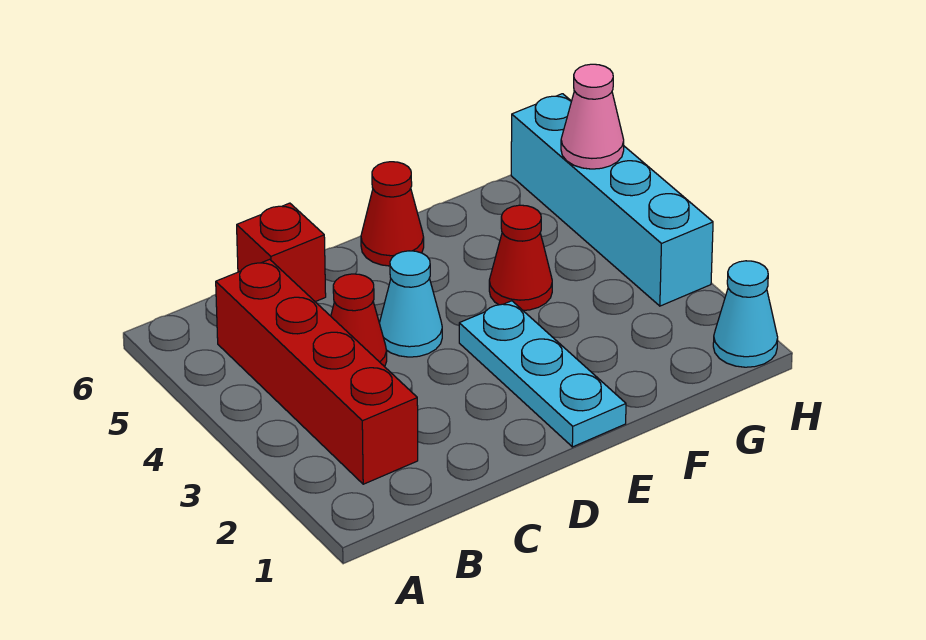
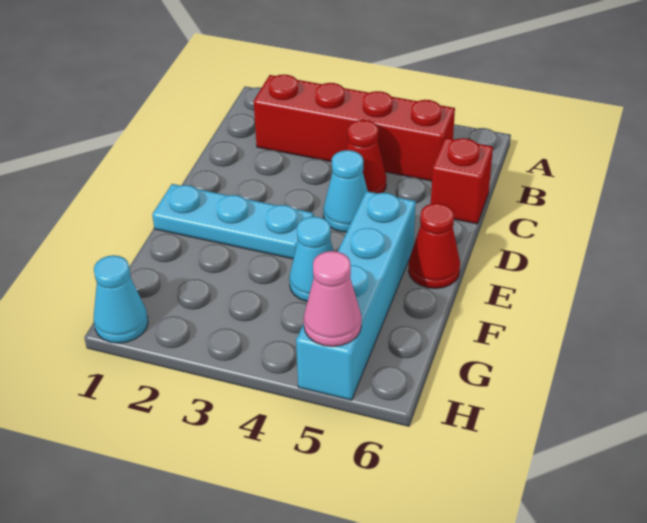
red 1x1 cone [489,205,552,310] -> cyan 1x1 cone [289,217,334,302]
cyan 1x4 brick [511,94,713,306] -> cyan 1x4 brick turned to [296,191,416,400]

